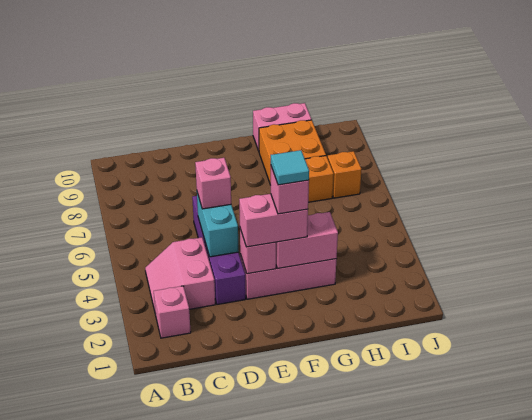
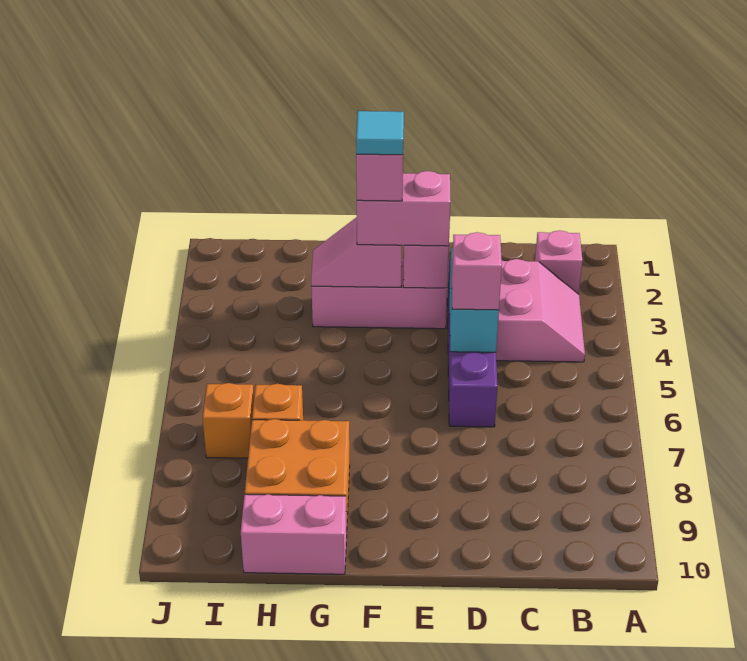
pink 1x2 brick [276,212,338,268] -> pink 1x2 slope [311,217,402,287]

